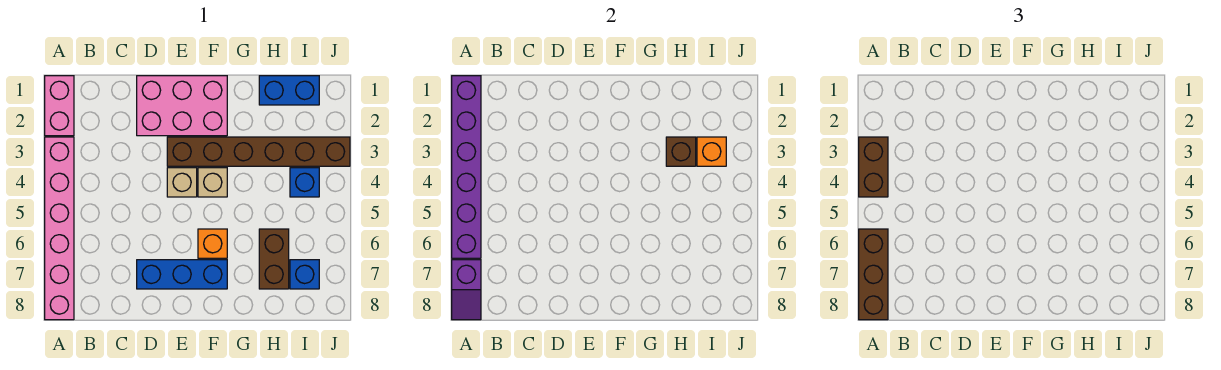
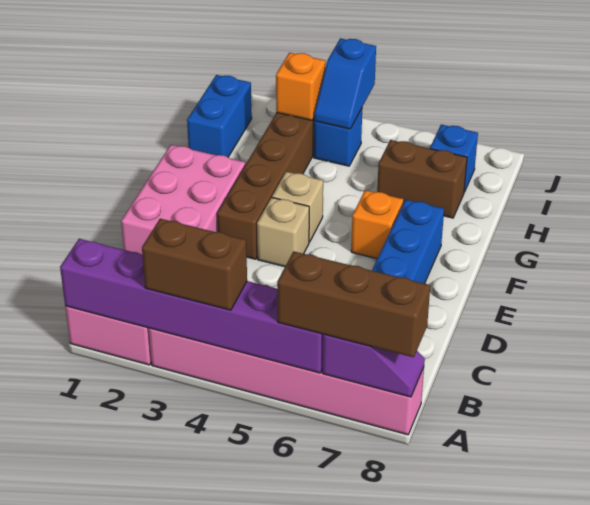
brown 1x1 brick [666,137,696,166] -> none
none -> blue 1x2 slope [314,38,376,129]

